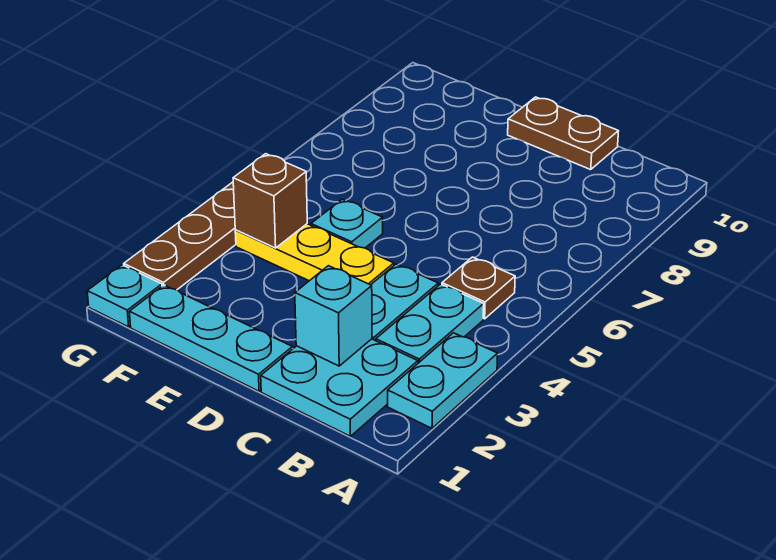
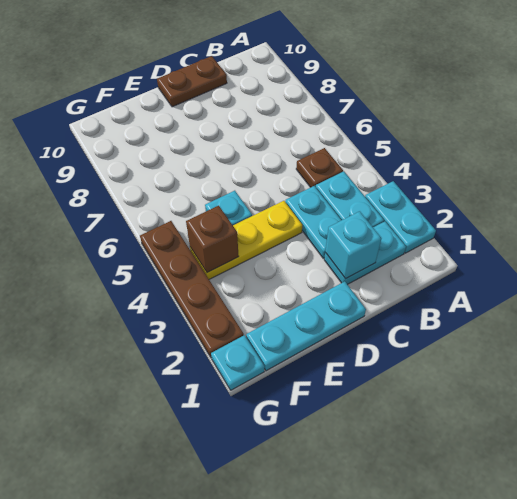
cyan 2x2 plate [261,339,418,436] -> cyan 1x2 plate [324,222,406,285]

